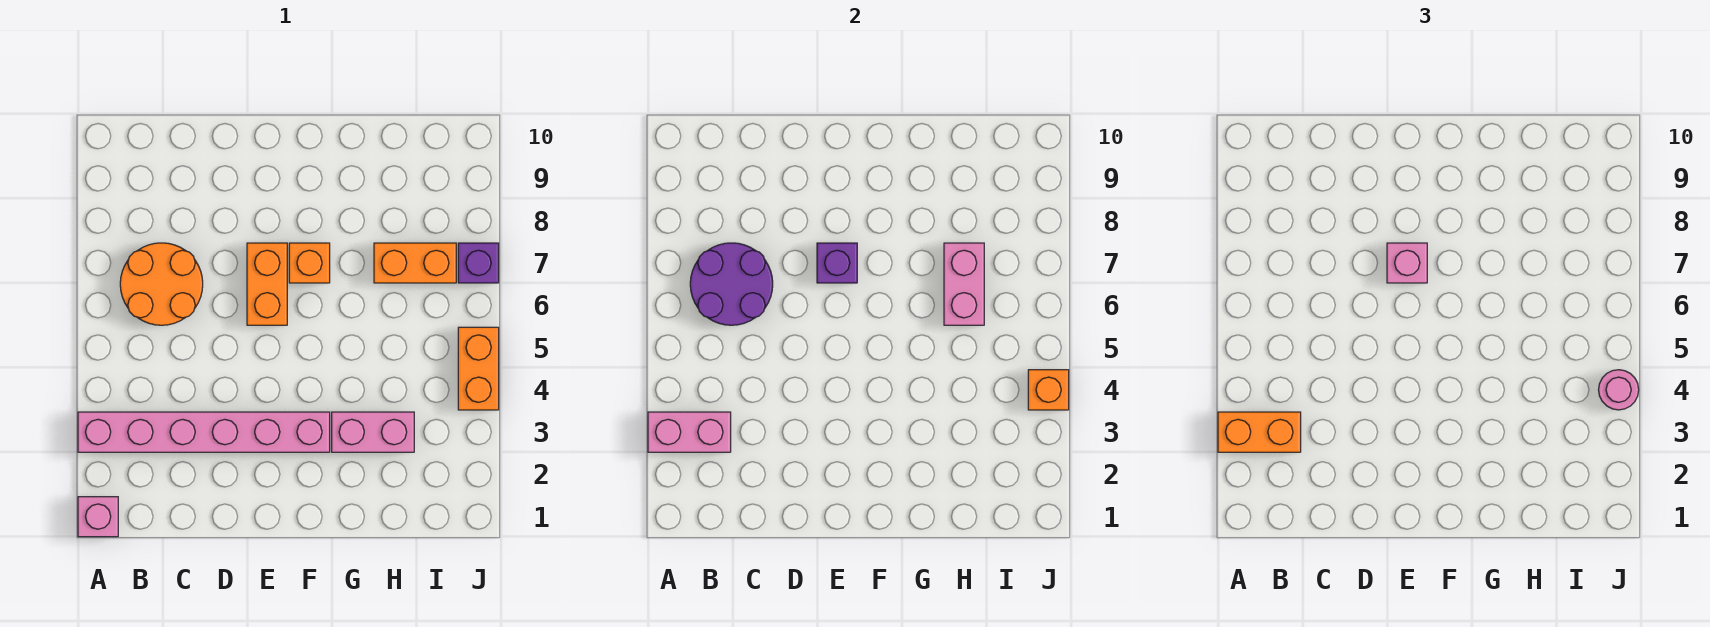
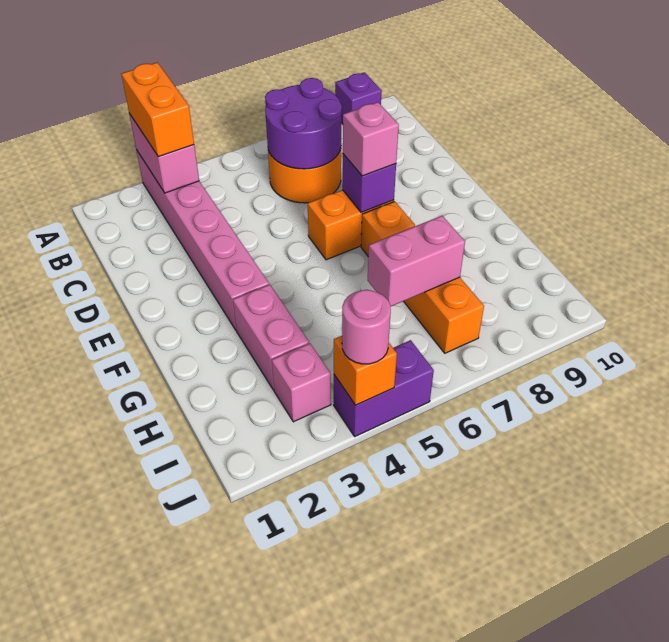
pink 1x1 brick [78,497,118,537] -> pink 1x1 brick moved to [272,343,331,422]
orange 1x2 brick [458,327,499,410] -> purple 1x2 brick [334,340,434,436]
purple 1x1 brick [458,243,499,283] -> purple 1x1 brick moved to [335,72,382,124]

